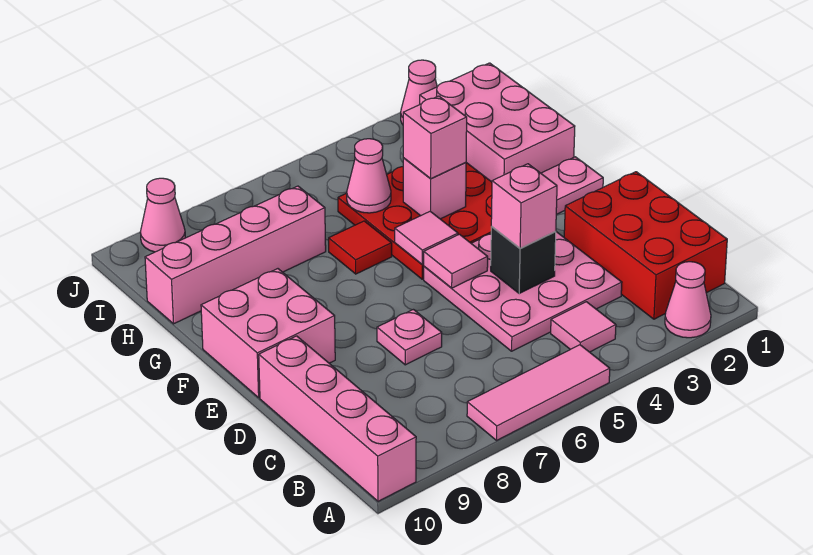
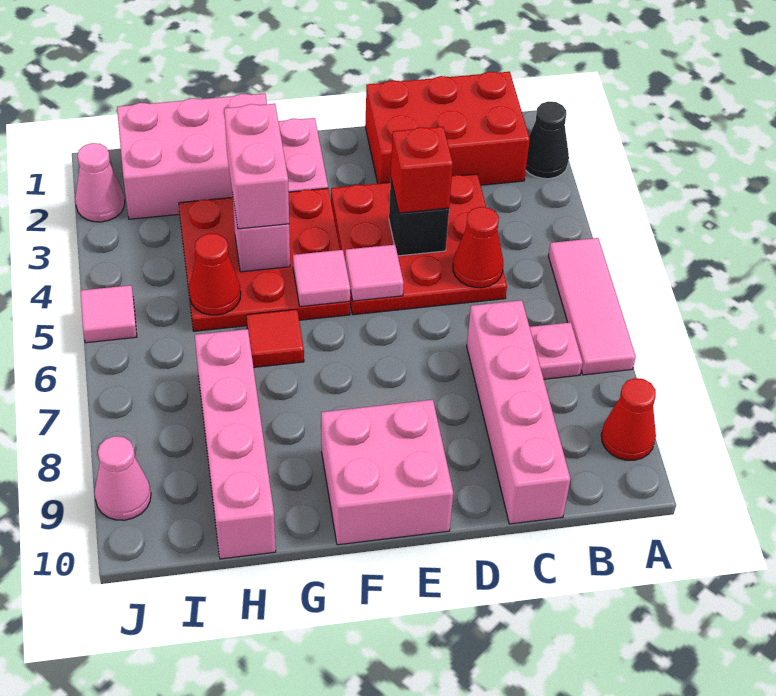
pink 1x1 cone [665,262,711,338] -> black 1x1 cone [526,101,569,179]
none -> red 1x1 cone [601,378,656,460]
pink 1x4 brick [259,336,416,501] -> pink 1x4 brick turned to [467,300,571,524]
pink 1x1 tile [551,302,616,352] -> pink 1x1 tile moved to [80,285,137,343]
pink 3x3 plate [424,232,622,351] -> red 3x3 plate [331,174,507,315]
none -> red 1x1 cone [453,207,503,288]
pink 1x1 brick [491,164,557,248] -> red 1x1 brick [391,127,453,213]
pink 1x1 plate [377,309,442,365] -> pink 1x1 plate moved to [530,322,583,379]
pink 1x1 brick [403,96,467,179] -> pink 1x2 brick [224,104,289,229]
pink 1x1 cone [347,139,391,213] -> red 1x1 cone [189,233,241,315]

